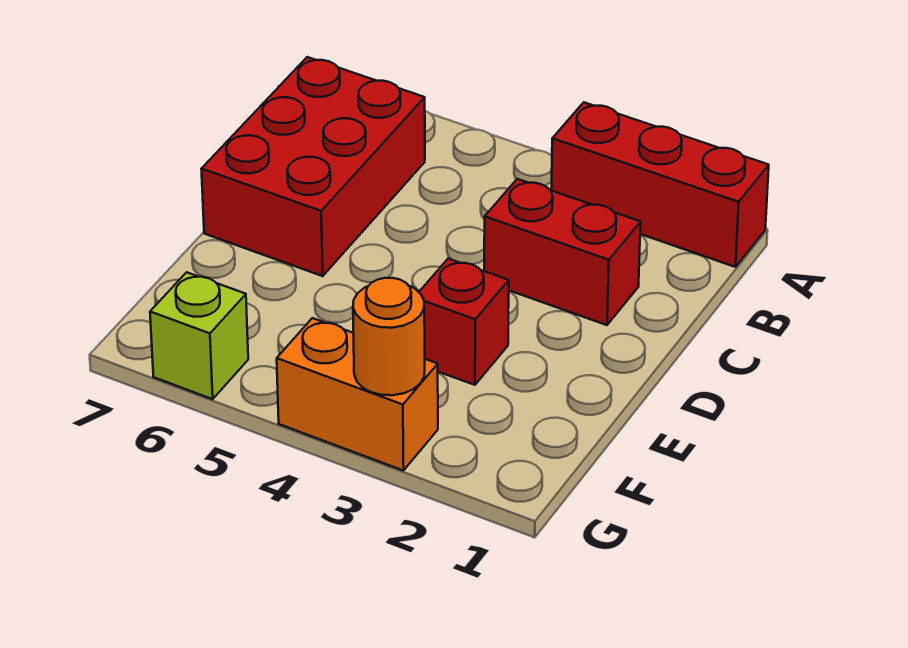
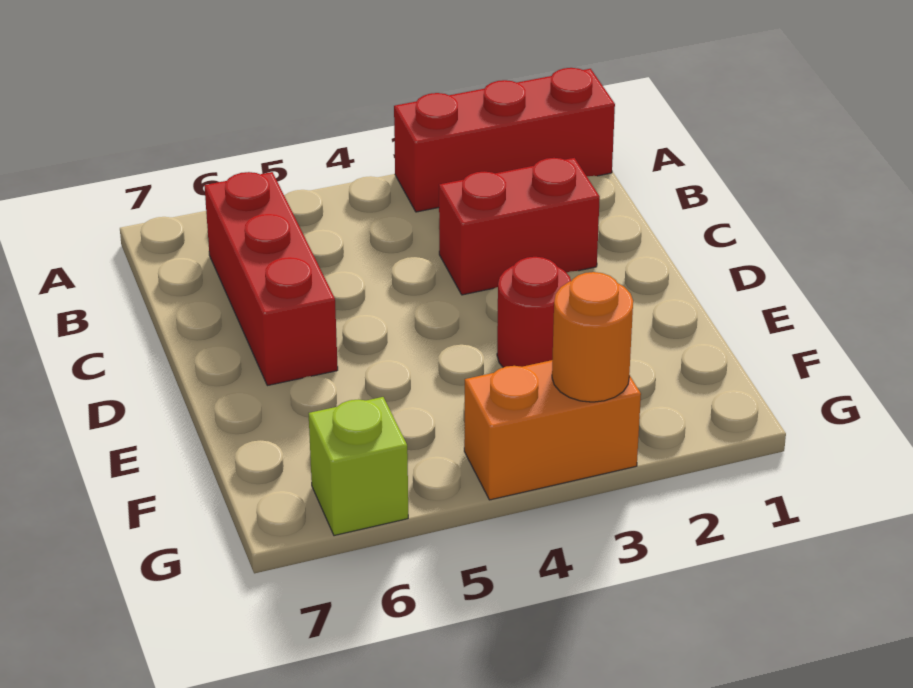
red 2x3 brick [201,57,425,276] -> red 1x3 brick [204,172,338,386]
red 1x1 brick [419,259,509,385] -> red 1x1 round brick [497,257,571,367]

